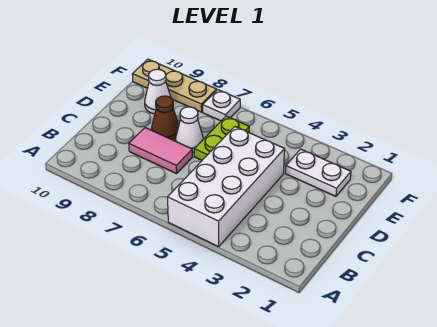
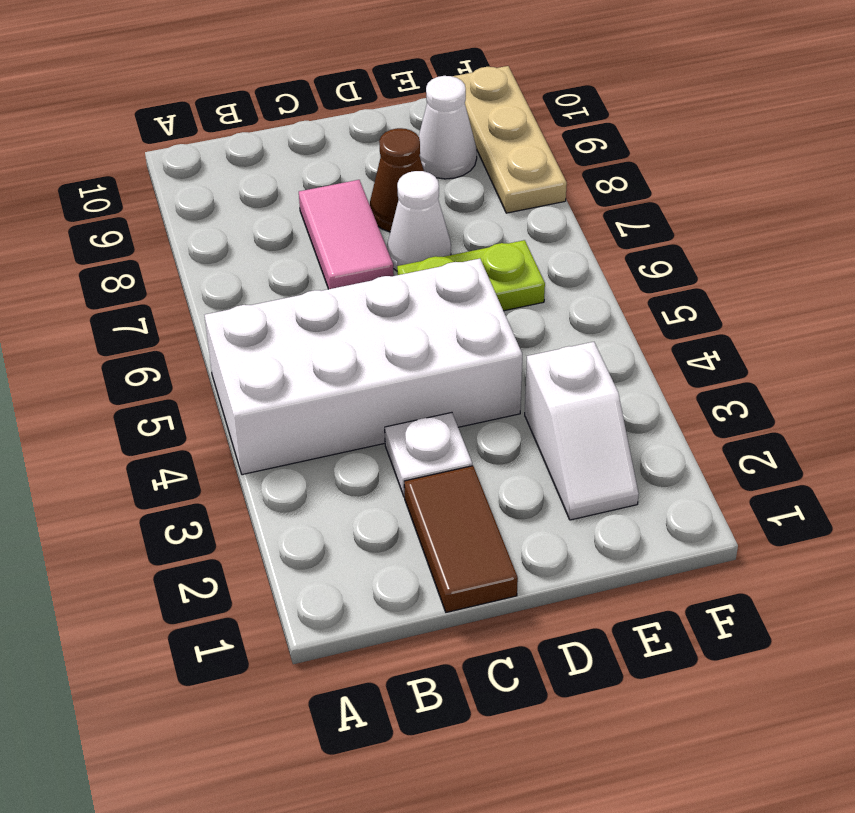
none -> brown 1x2 tile [404,466,518,612]
white 1x2 plate [285,149,351,196] -> white 1x2 slope [525,342,639,520]
white 1x1 plate [203,90,240,121] -> white 1x1 plate moved to [385,413,472,497]

